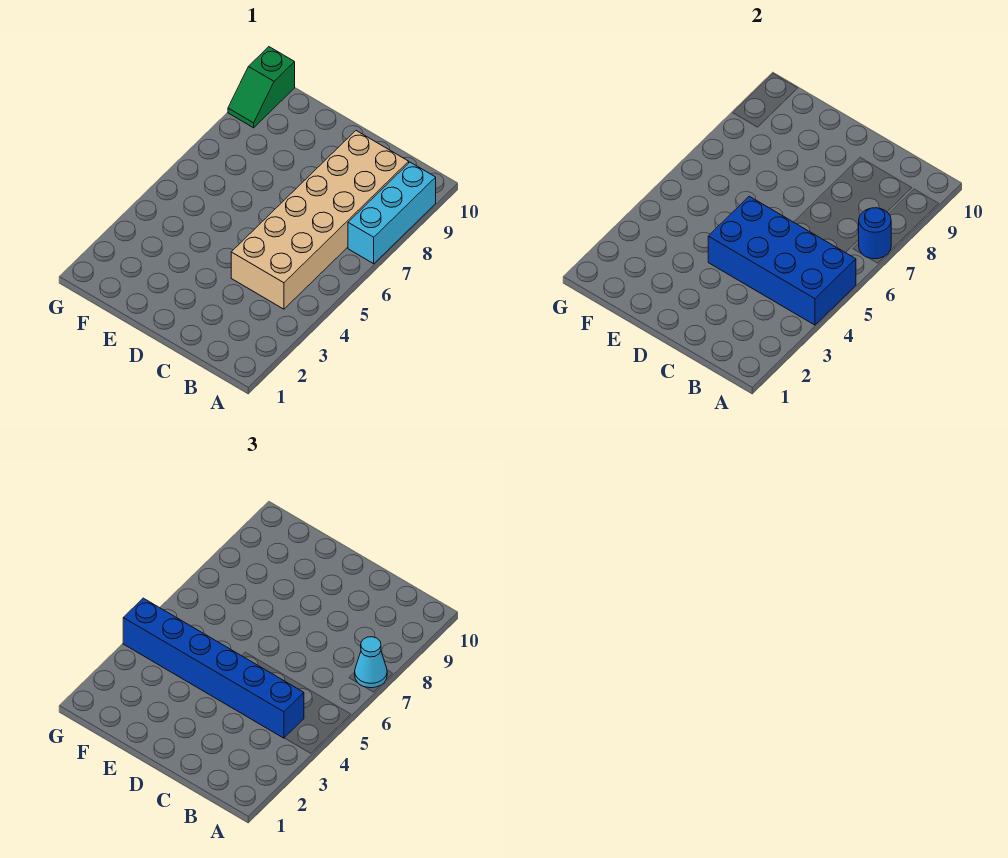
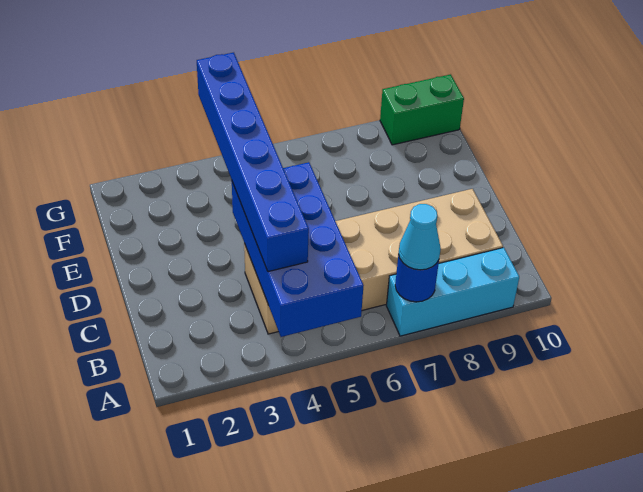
green 1x2 slope [228,47,295,128] -> green 1x2 brick [380,74,464,145]

